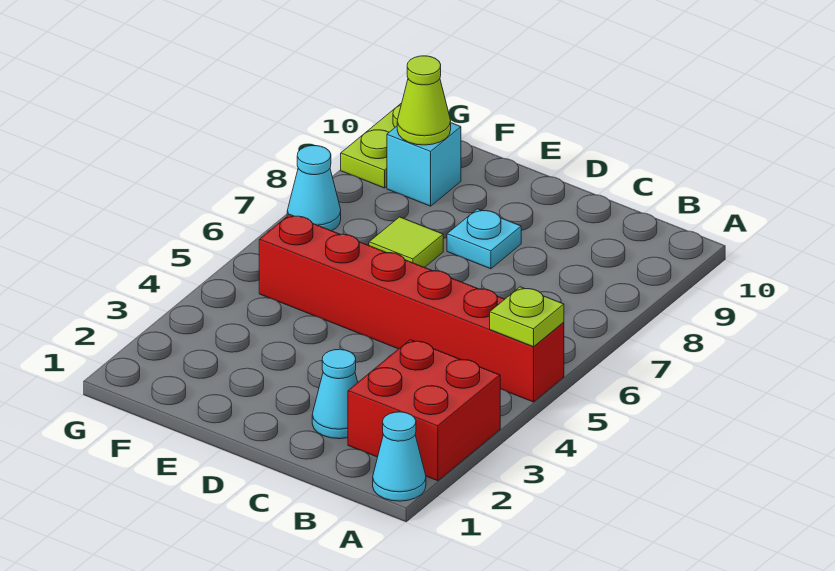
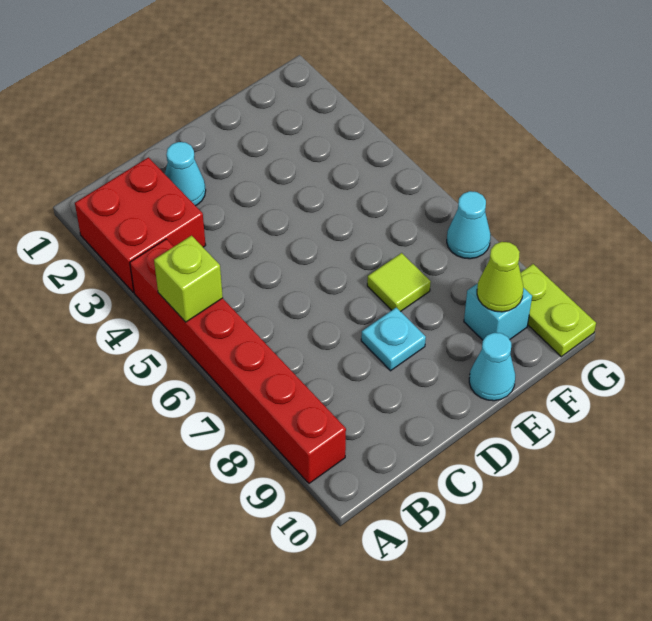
cyan 1x1 cone [373,412,426,501] -> cyan 1x1 cone moved to [469,333,515,401]
red 1x6 brick [259,214,564,402] -> red 1x6 brick turned to [130,239,346,483]
lime 1x1 plate [490,287,564,347] -> lime 1x1 brick [154,236,223,322]

